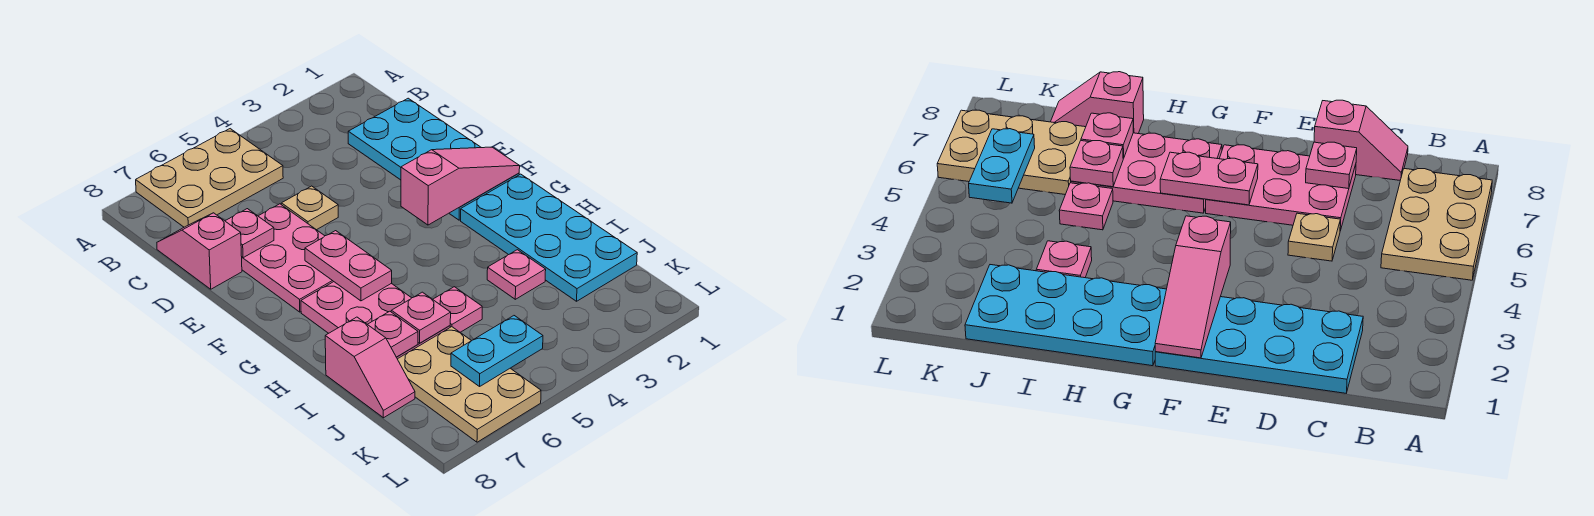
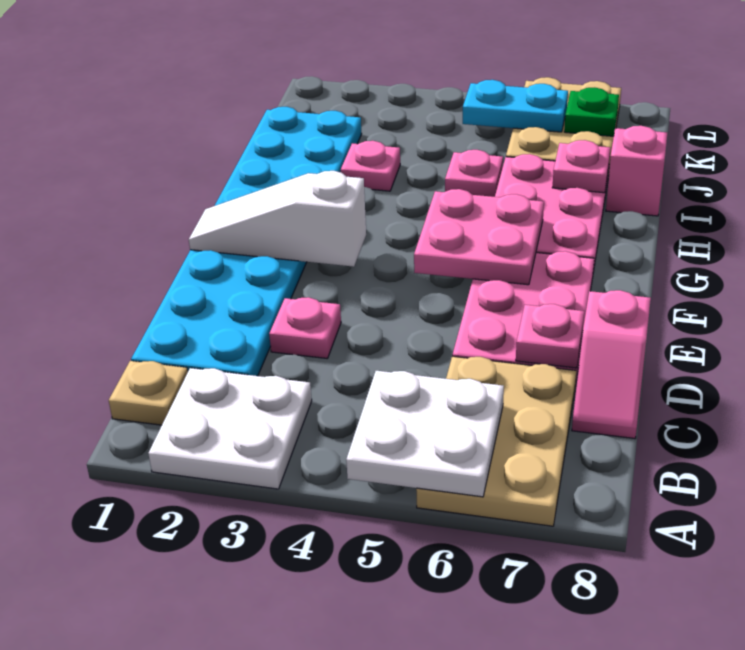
none -> white 2x2 plate [148,368,312,489]
tan 2x3 plate [136,129,283,227] -> tan 2x3 plate turned to [416,356,576,526]
none -> white 2x2 plate [346,371,504,497]
tan 1x1 plate [281,186,338,230] -> tan 1x1 plate moved to [109,361,188,425]
pink 1x3 slope [401,147,520,225] -> white 1x3 slope [189,171,366,267]
pink 1x2 plate [305,231,392,301] -> pink 2x2 plate [414,189,544,285]
pink 1x1 plate [391,292,451,343] -> pink 1x1 plate moved to [269,297,341,358]
none -> green 1x1 plate [564,88,619,136]

